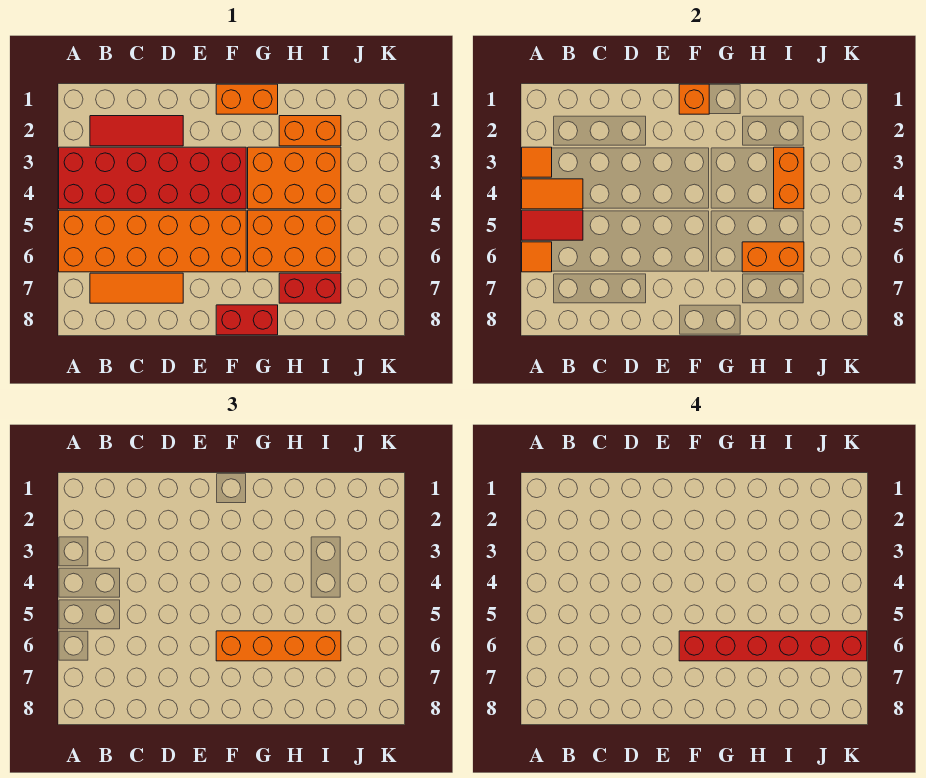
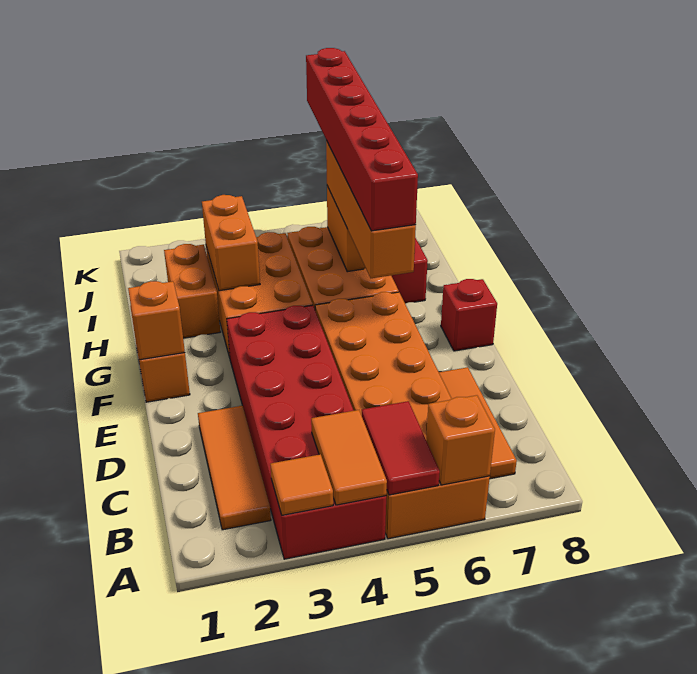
orange 1x1 tile [522,242,552,272] -> orange 1x1 brick [426,395,495,485]
red 1x3 tile [90,116,183,146] -> orange 1x3 tile [198,406,271,530]
red 1x2 brick [216,305,278,335] -> red 1x1 brick [441,279,497,351]
orange 1x2 brick [774,147,804,209] -> orange 1x2 brick turned to [202,195,260,291]

